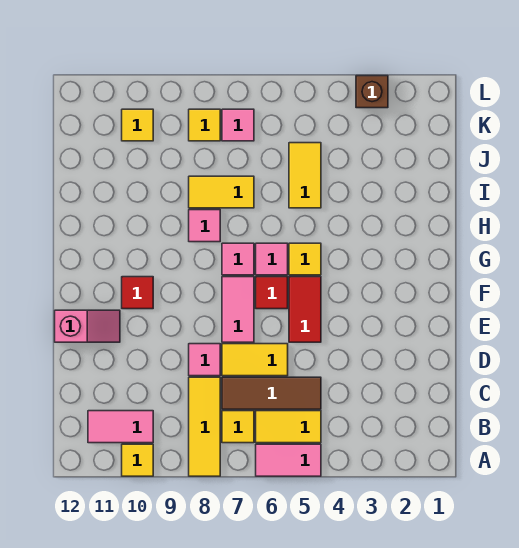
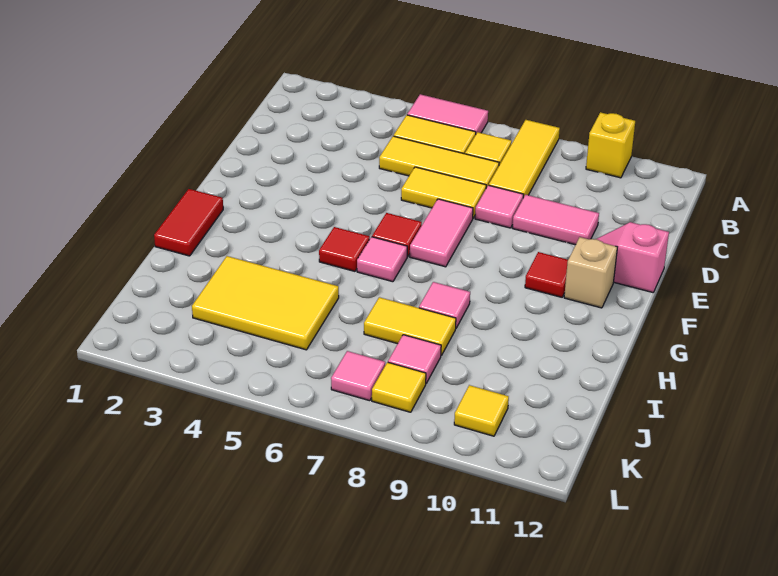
yellow 1x1 tile [122,444,153,476] -> yellow 1x1 brick [586,112,635,178]
pink 1x2 tile [88,411,153,443] -> pink 1x2 tile moved to [513,195,599,245]
brown 1x3 tile [222,377,321,409] -> yellow 1x3 tile [379,136,499,188]
red 1x2 tile [289,277,321,342] -> red 1x2 tile moved to [154,189,223,256]
none -> tan 1x1 brick [564,237,617,308]
yellow 1x1 tile [289,243,321,275] -> red 1x1 tile [319,227,370,271]
pink 1x1 tile [222,243,254,275] -> pink 1x1 tile moved to [388,335,441,383]
yellow 1x2 tile [289,143,321,208] -> yellow 2x3 tile [192,256,339,350]
brown 1x1 brick [356,76,388,108] -> none

